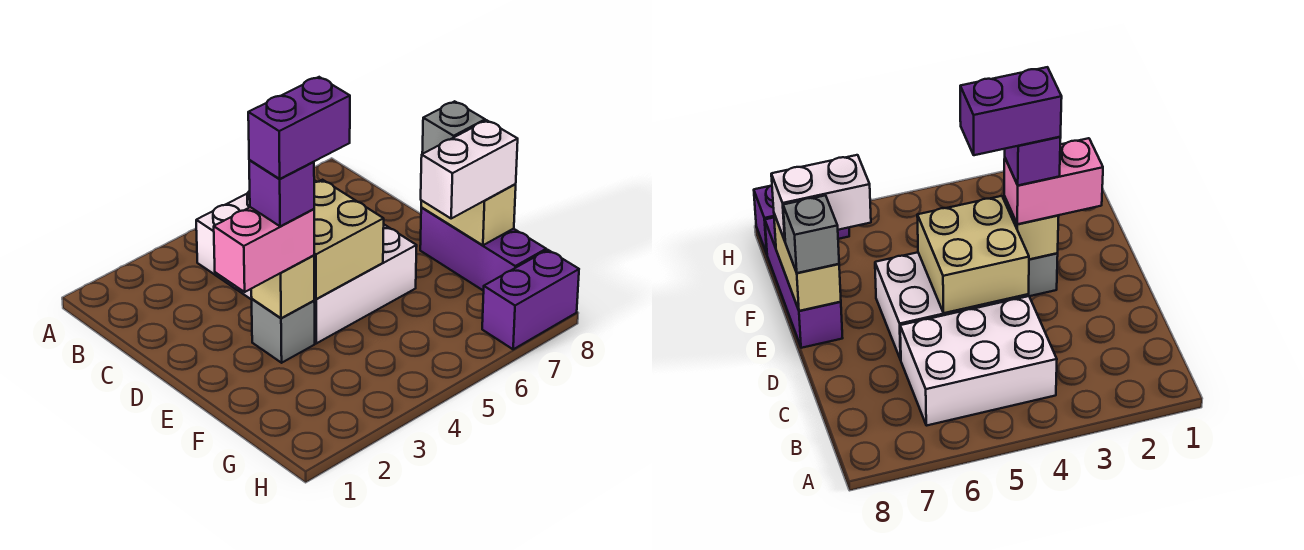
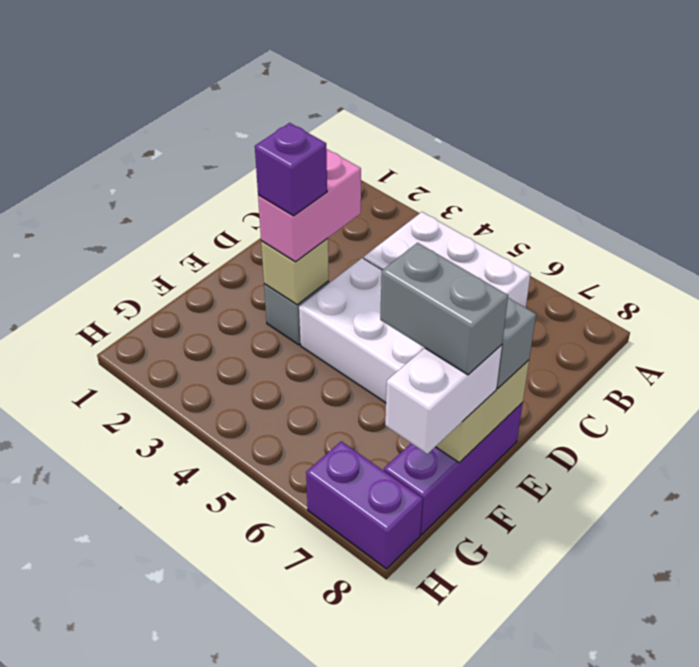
tan 2x2 brick [314,180,384,299] -> none
pink 1x2 brick [214,207,314,292] -> pink 1x2 brick turned to [258,149,361,262]
purple 1x2 brick [248,77,350,179] -> none
white 1x2 brick [421,120,518,218] -> white 1x2 brick turned to [385,345,502,454]
none -> grey 1x2 brick [380,243,508,375]

